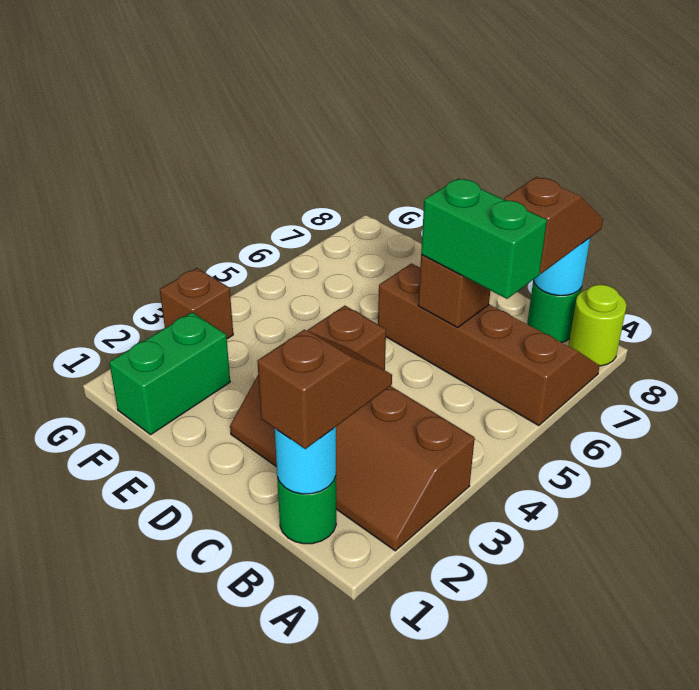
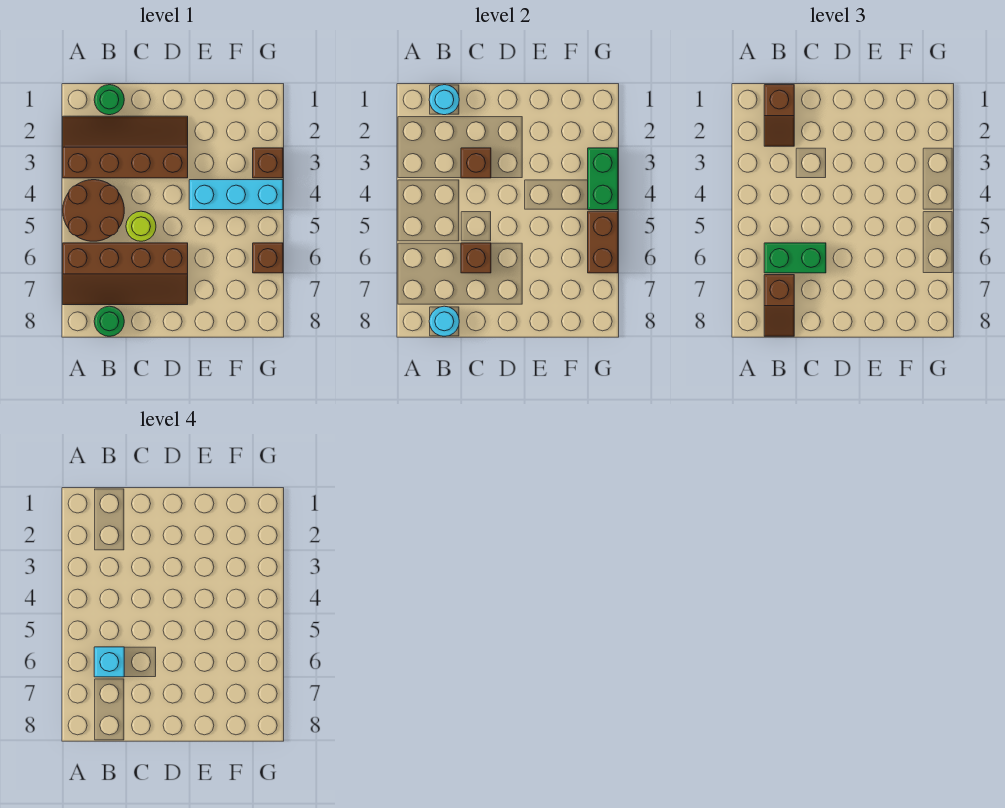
none -> brown 2x2 round brick [63,180,124,241]
lime 1x1 round brick [569,285,627,366] -> lime 1x1 round brick moved to [126,211,156,241]
none -> cyan 1x1 brick [94,647,124,677]
none -> cyan 1x3 brick [189,180,283,210]
green 1x2 brick [109,312,230,435] -> green 1x2 brick moved to [588,148,618,210]
none -> brown 1x2 brick [588,211,618,273]
none -> brown 1x1 brick [253,243,283,273]

